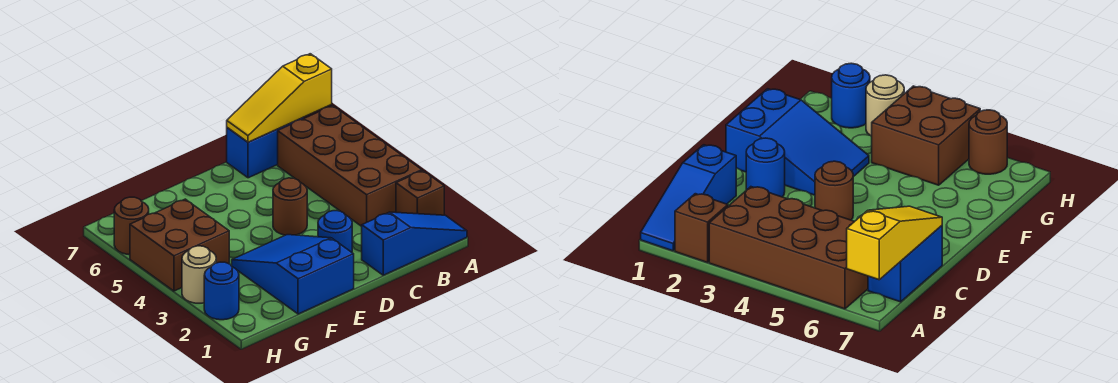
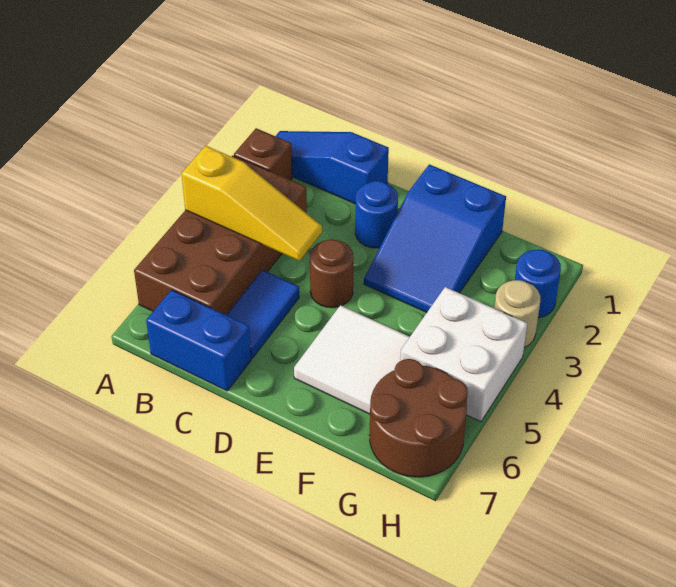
yellow 1x3 slope [227,54,332,142] -> yellow 1x3 slope moved to [181,146,322,261]
none -> blue 1x2 tile [226,270,299,358]
none -> white 2x2 tile [294,305,409,414]
brown 2x2 brick [130,199,229,291] -> white 2x2 brick [400,287,527,422]
brown 1x1 round brick [114,197,149,255] -> brown 2x2 round brick [369,359,467,477]

